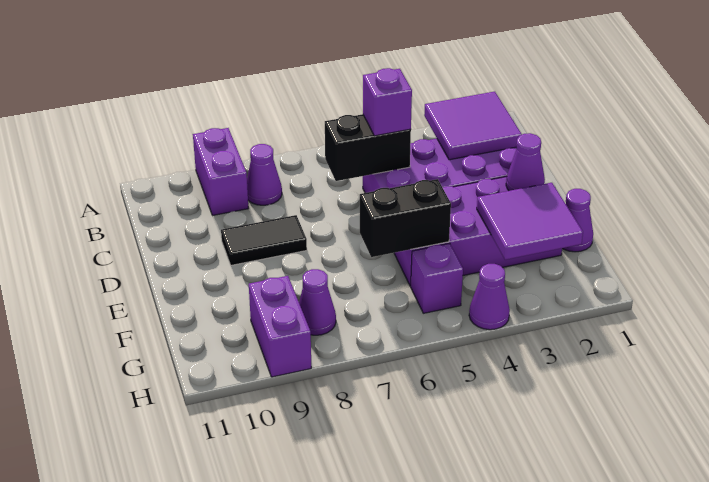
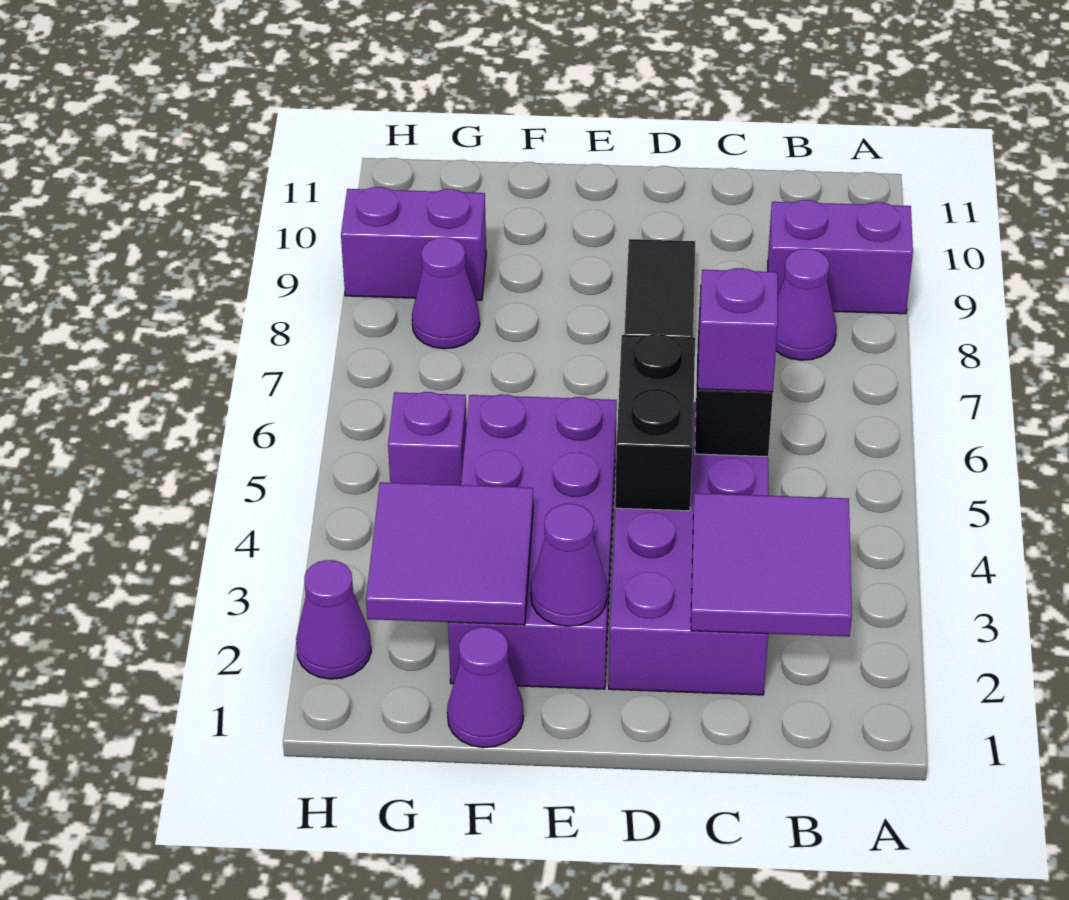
black 1x2 brick [360,179,451,257] -> black 1x2 brick moved to [615,334,695,511]
purple 1x1 cone [469,264,510,330] -> purple 1x1 cone moved to [296,560,371,679]

